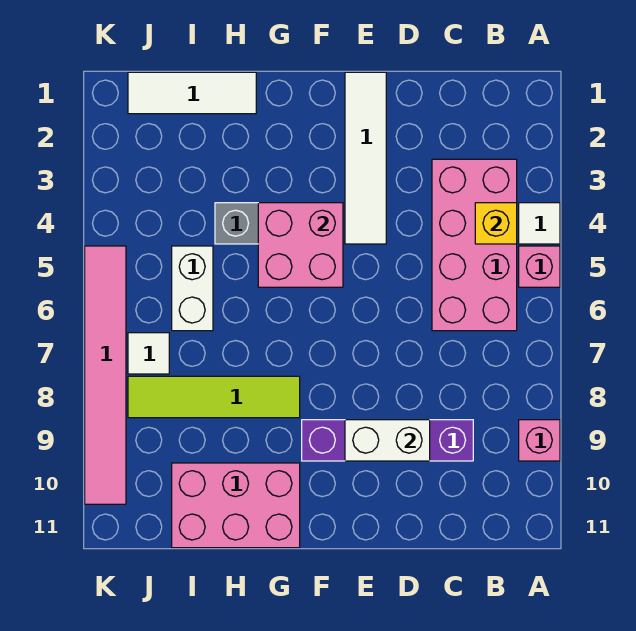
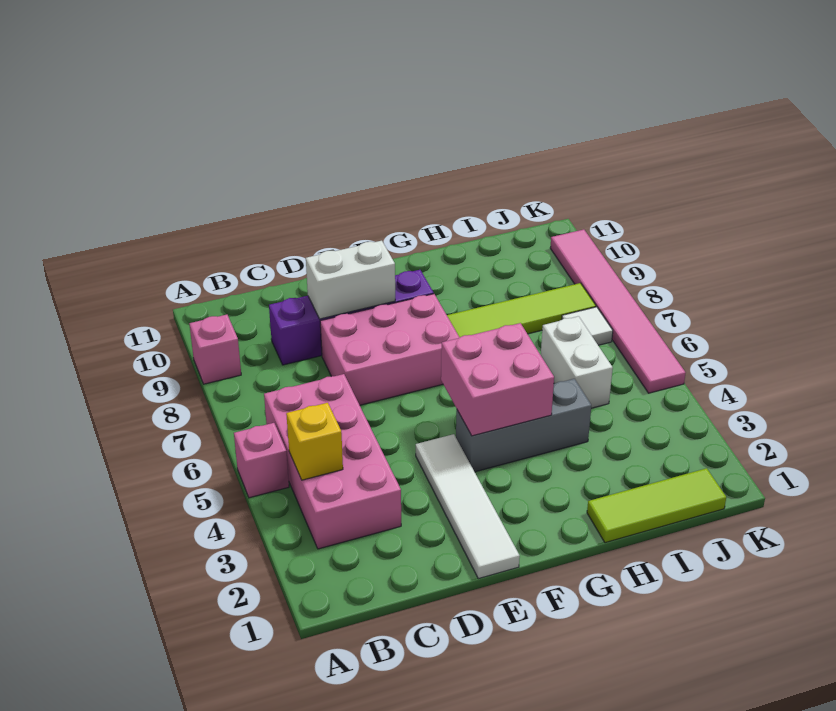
white 1x1 tile [519,203,560,244] -> none
pink 2x3 brick [172,463,300,548] -> pink 2x3 brick moved to [320,294,459,405]
white 1x3 tile [128,72,256,114] -> lime 1x3 tile [587,468,726,543]

